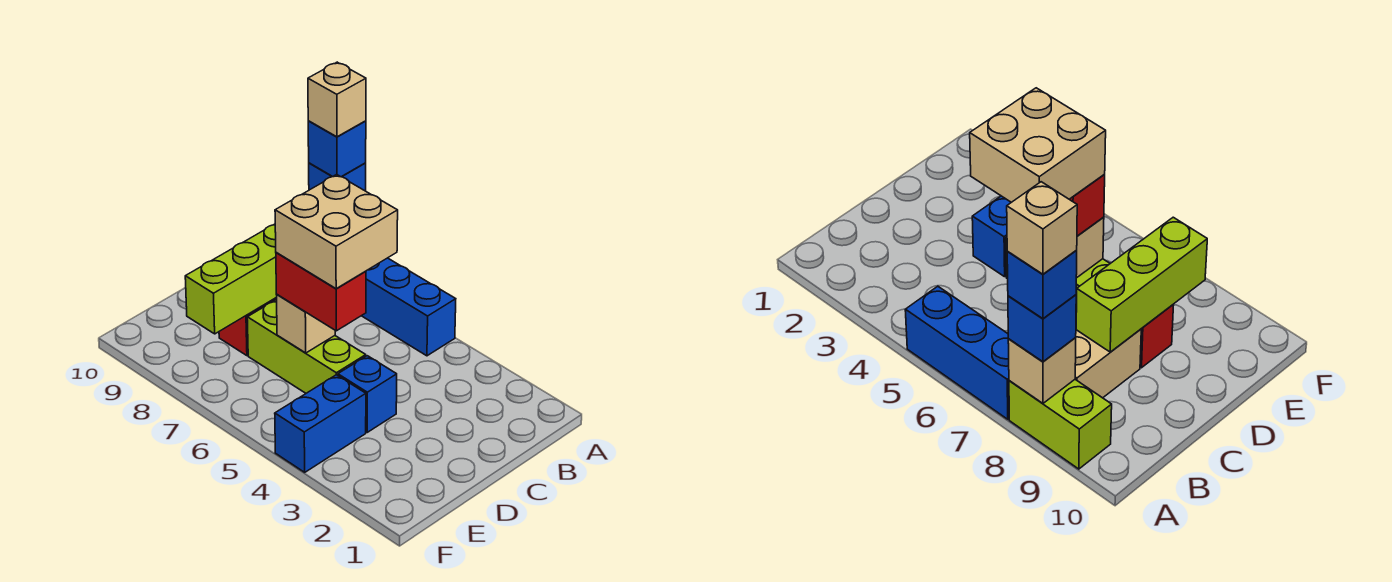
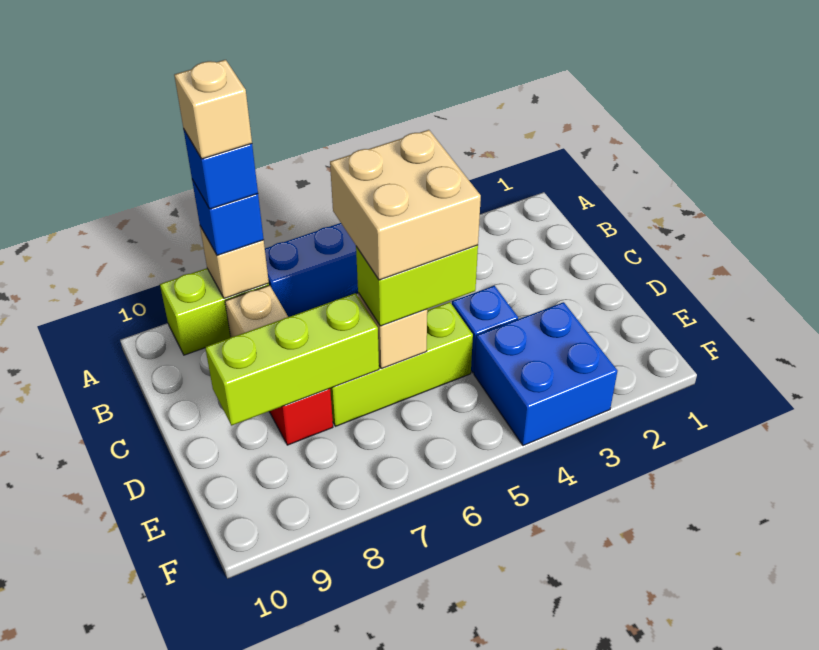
lime 1x3 brick [185,224,277,334] -> lime 1x3 brick turned to [205,293,379,426]
red 1x2 brick [276,252,366,331] -> lime 1x2 brick [356,245,478,326]
blue 1x2 brick [275,375,366,472] -> blue 2x2 brick [474,302,617,446]

